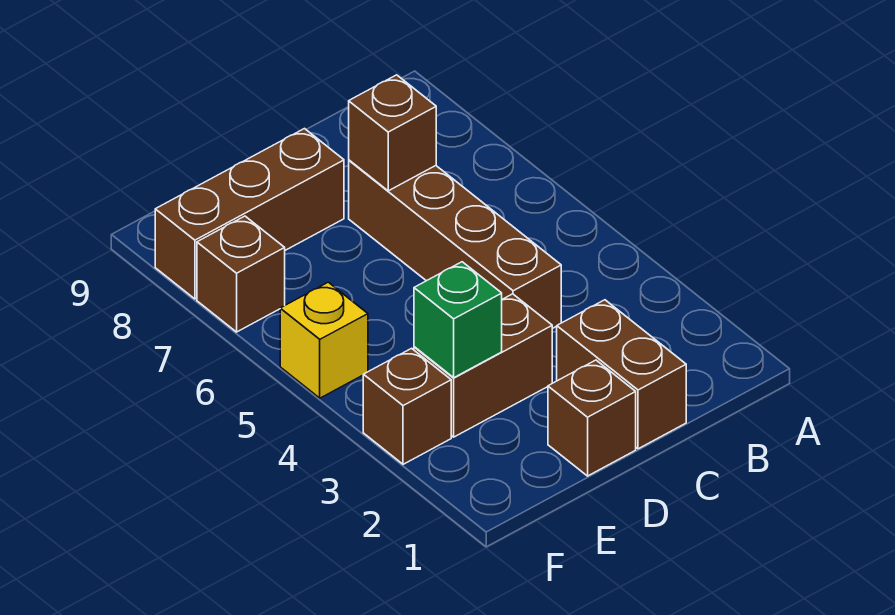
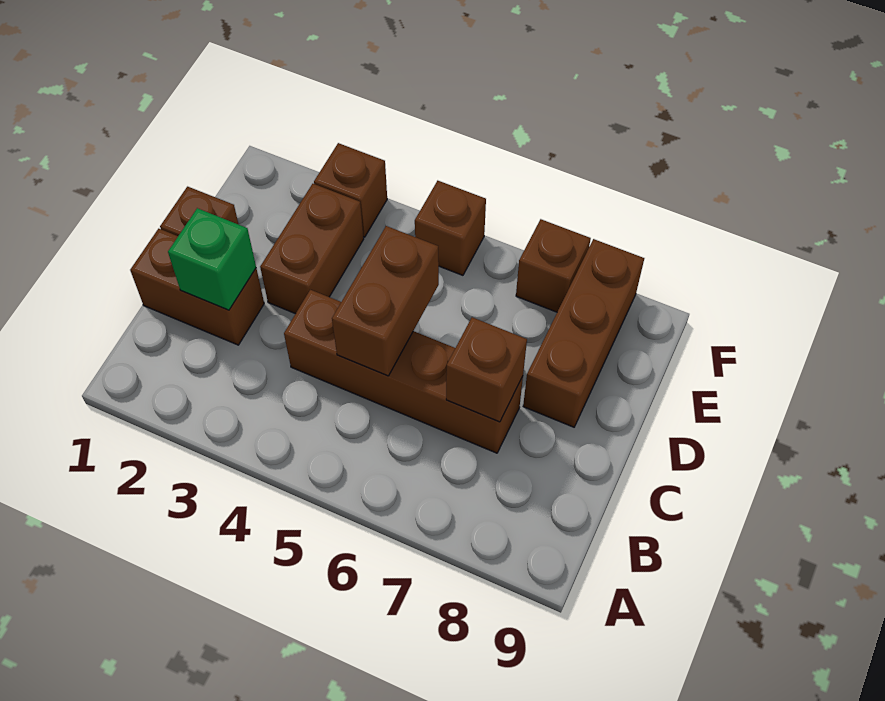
none -> brown 1x2 brick [332,226,439,376]
green 1x1 brick [414,262,502,377] -> green 1x1 brick moved to [168,208,256,310]
yellow 1x1 brick [280,282,368,398] -> brown 1x1 brick [415,181,486,275]

